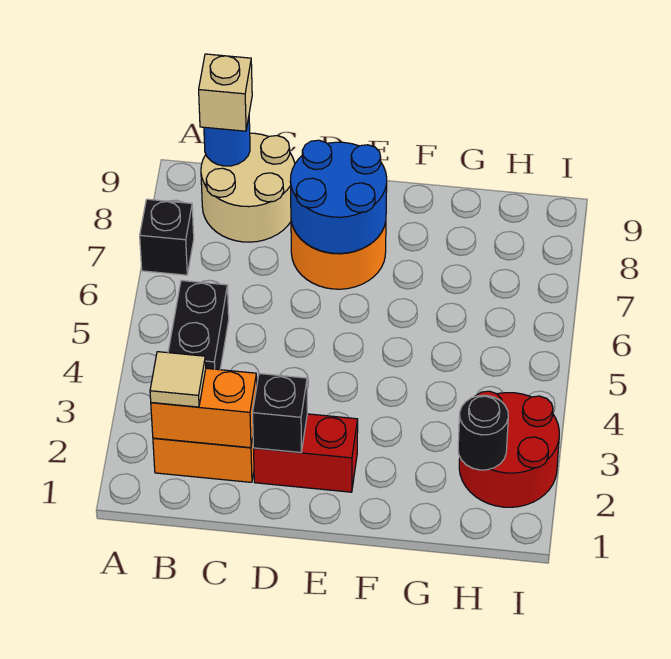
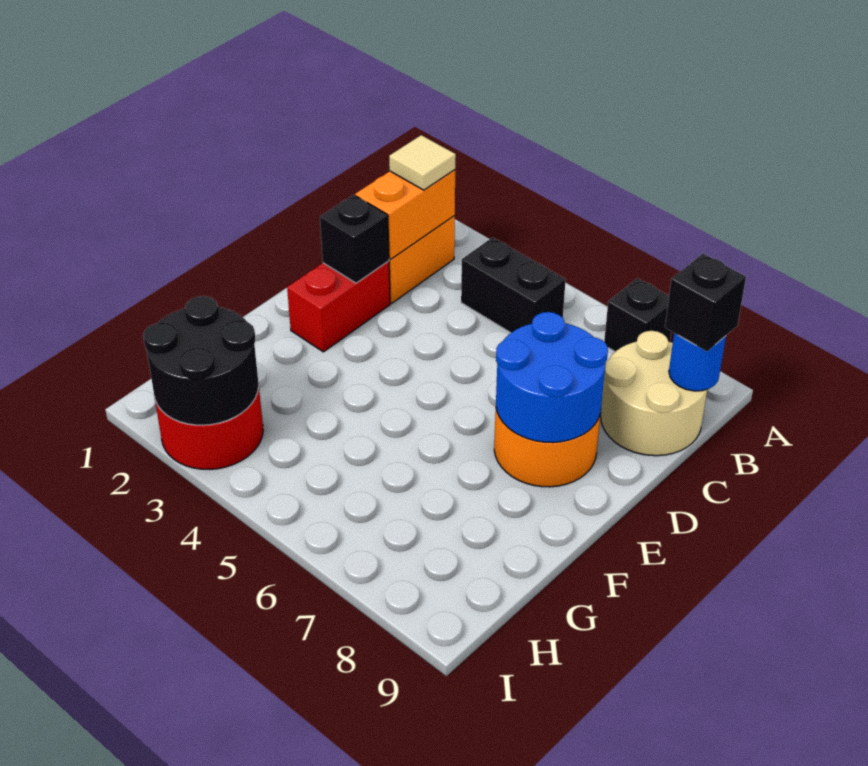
tan 1x1 brick [199,54,252,131] -> black 1x1 brick [665,254,746,351]
black 1x1 round brick [458,395,508,470] -> black 2x2 round brick [143,296,259,425]

